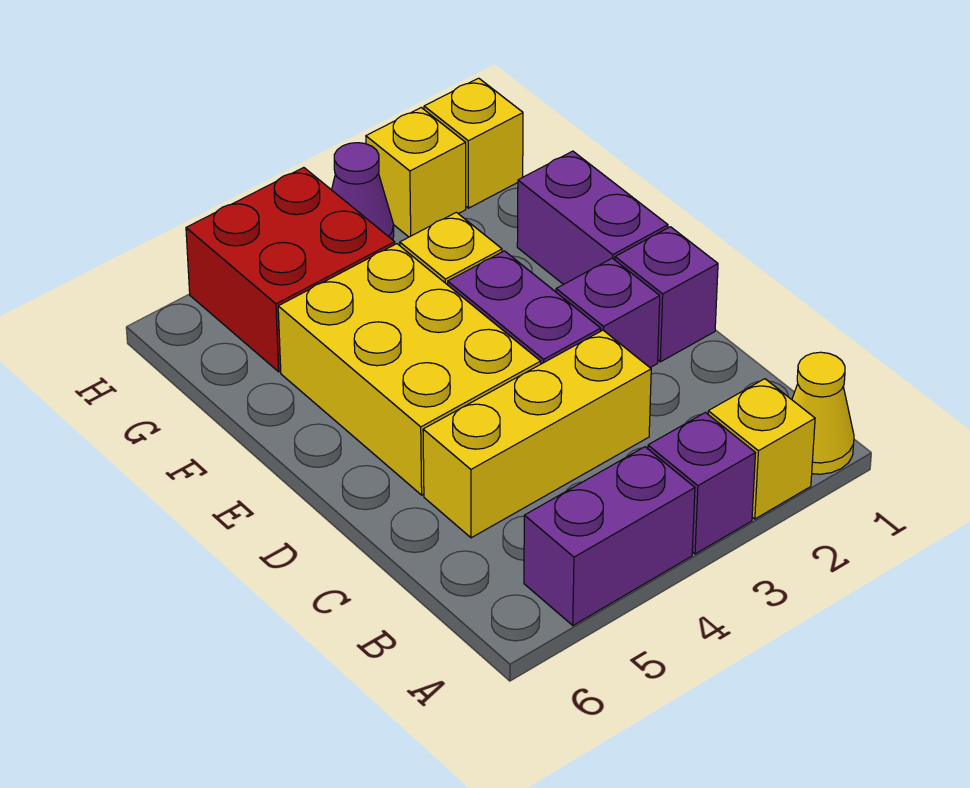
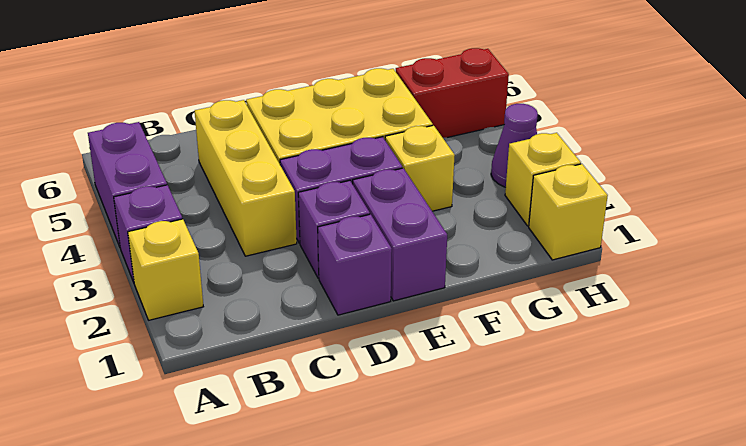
yellow 1x1 cone [792,352,854,474] -> none
purple 1x2 brick [517,151,668,284] -> purple 1x2 brick turned to [353,168,447,301]
red 2x2 brick [186,168,395,372] -> red 1x2 brick [396,48,509,138]

